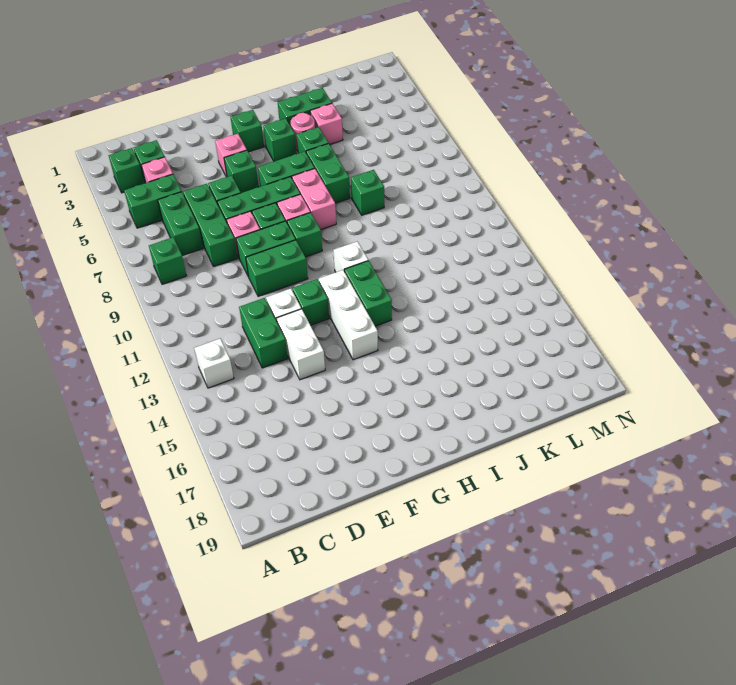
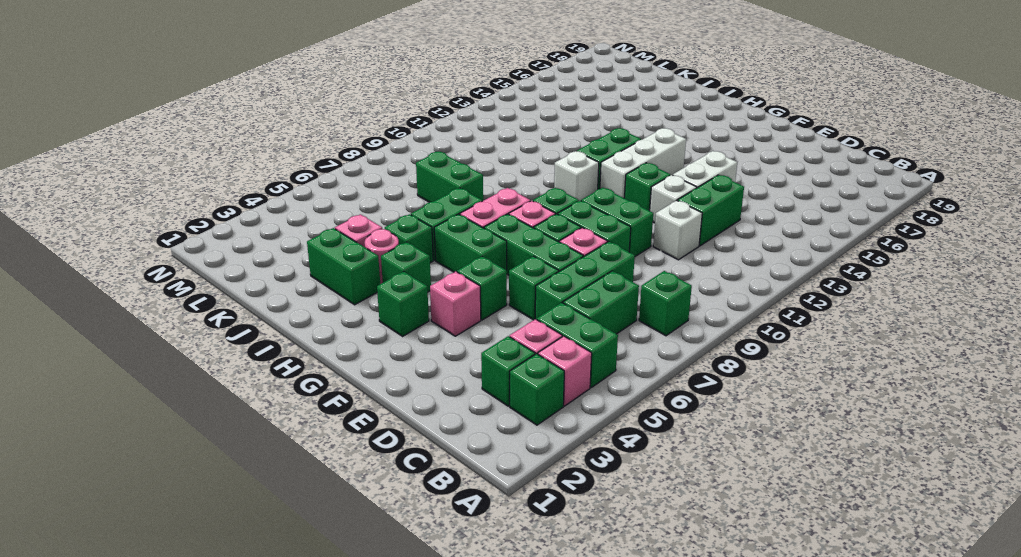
none -> pink 1x1 brick [538,336,592,406]
white 1x1 brick [194,339,234,388] -> white 1x1 brick moved to [653,200,702,260]
green 1x1 brick [351,170,384,215] -> green 1x2 brick [416,152,483,202]

